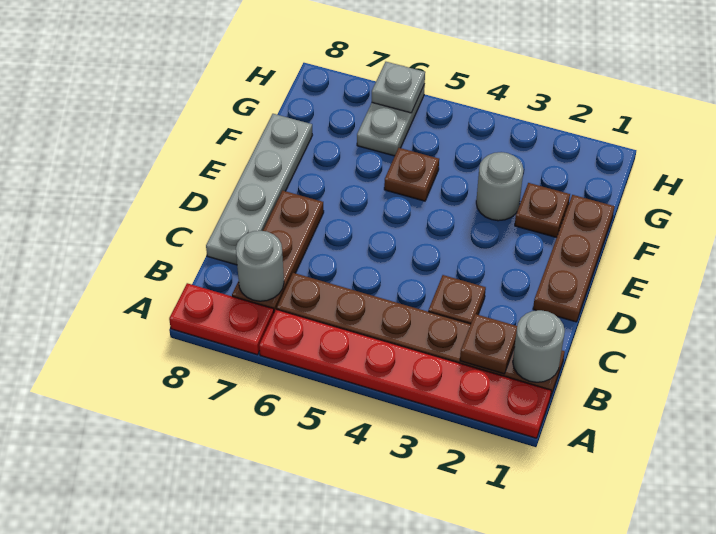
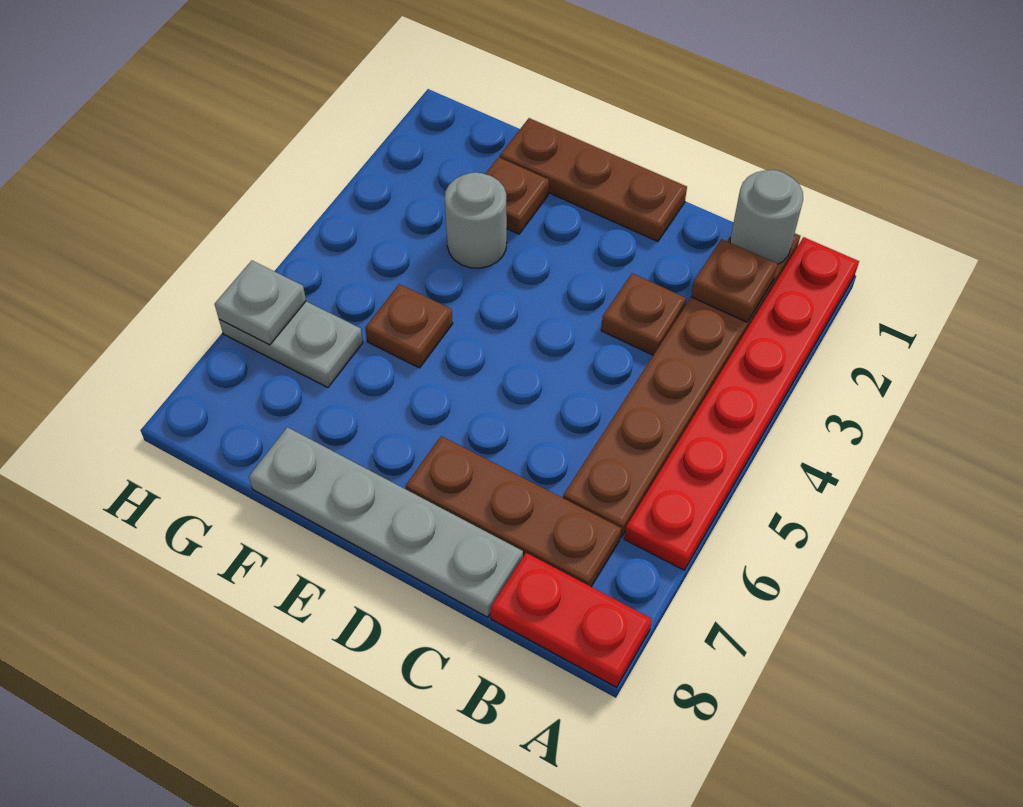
red 1x2 plate [169,283,274,355] -> red 1x2 plate turned to [491,553,652,687]
grey 1x1 round brick [236,231,284,301] -> none

